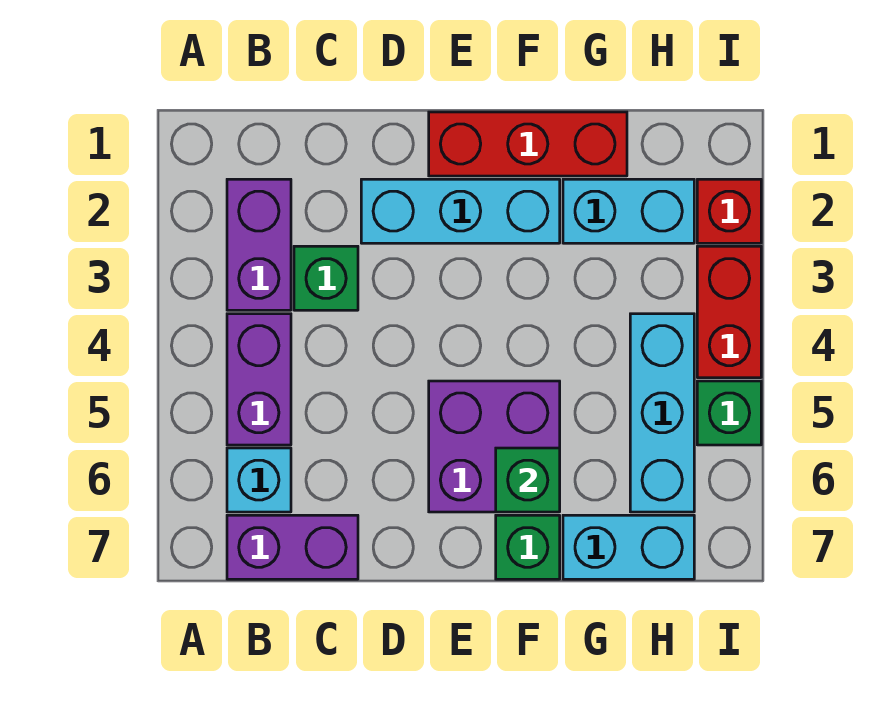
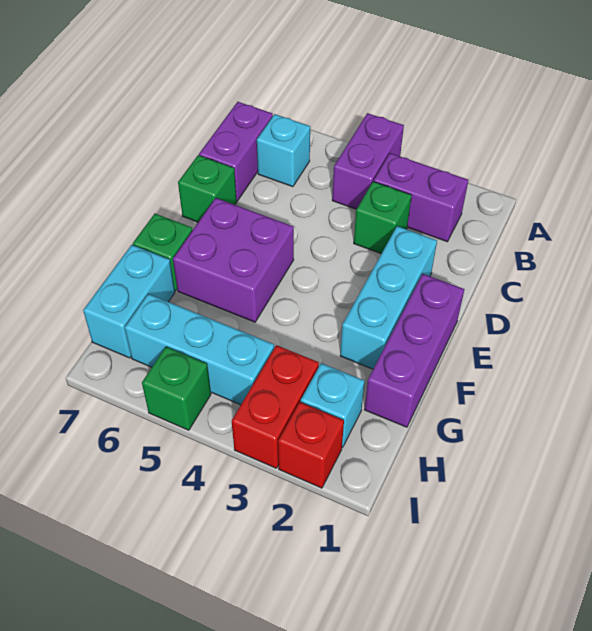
purple 1x2 brick [227,314,291,445] -> purple 1x2 brick turned to [332,113,404,209]
red 1x3 brick [429,112,627,176] -> purple 1x3 brick [365,274,464,427]
green 1x1 brick [496,448,560,512] -> green 1x1 brick moved to [178,155,237,222]
cyan 1x2 brick [563,179,694,243] -> cyan 1x1 brick [301,363,365,447]
red 1x2 brick [697,246,761,378] -> red 1x2 brick turned to [232,345,319,468]

